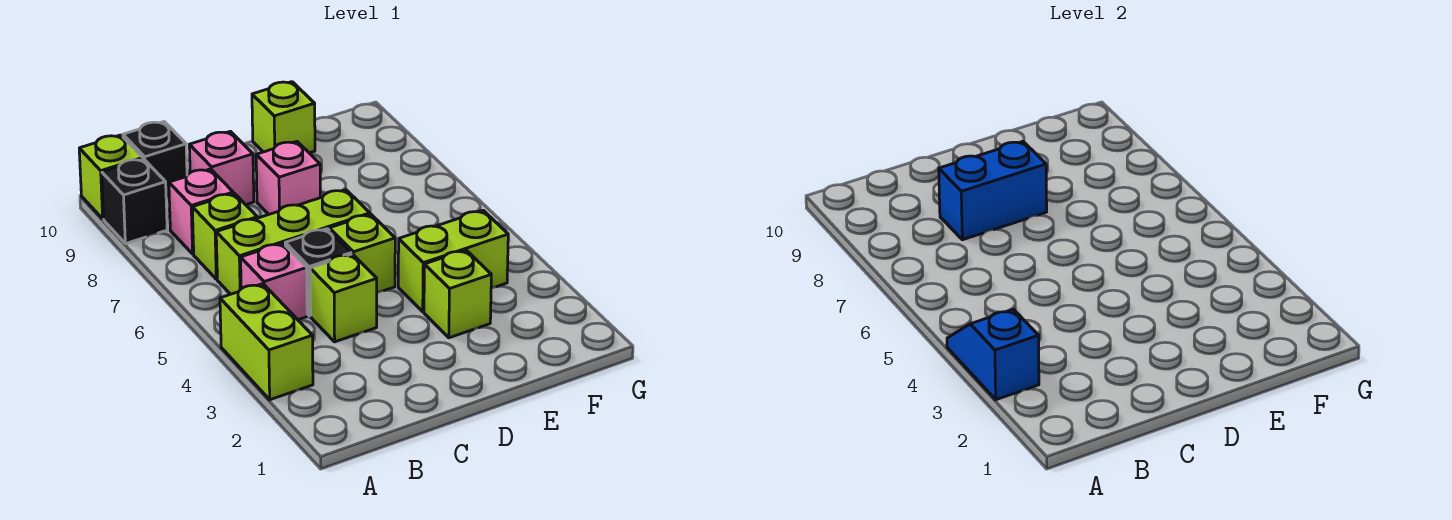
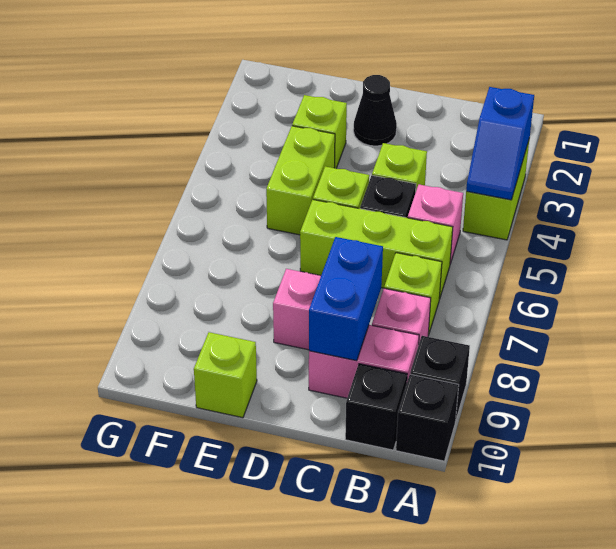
lime 1x1 brick [79,135,143,219] -> black 1x1 brick [396,374,459,461]
blue 1x2 brick [939,142,1047,240] -> blue 1x2 brick turned to [309,237,383,361]
pink 1x1 brick [189,131,254,205] -> pink 1x2 brick [309,325,419,398]
none -> black 1x1 cone [353,75,397,146]
lime 1x2 brick [398,211,508,312] -> lime 1x2 brick turned to [266,126,335,235]

